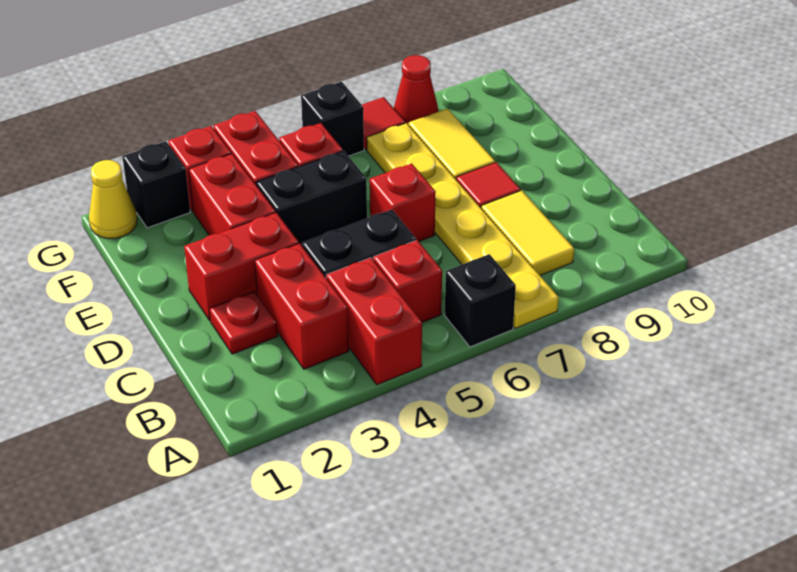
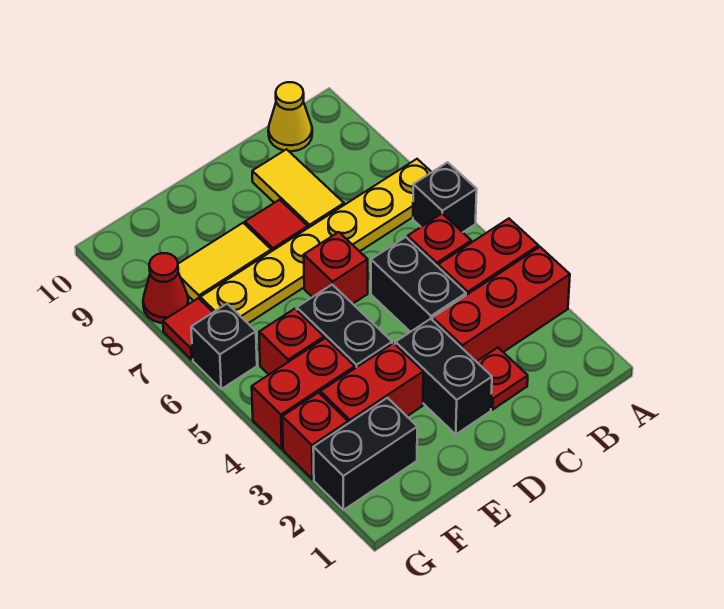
red 1x2 brick [255,243,349,369] -> red 1x3 brick [432,247,570,361]
yellow 1x2 tile [481,191,574,275] -> yellow 1x2 tile turned to [252,149,344,228]
red 1x2 brick [184,213,299,321] -> black 1x2 brick [395,319,492,434]
yellow 1x1 cone [89,160,137,238] -> yellow 1x1 cone moved to [268,82,312,151]
black 1x1 brick [122,141,190,228] -> black 1x2 brick [313,398,417,510]

